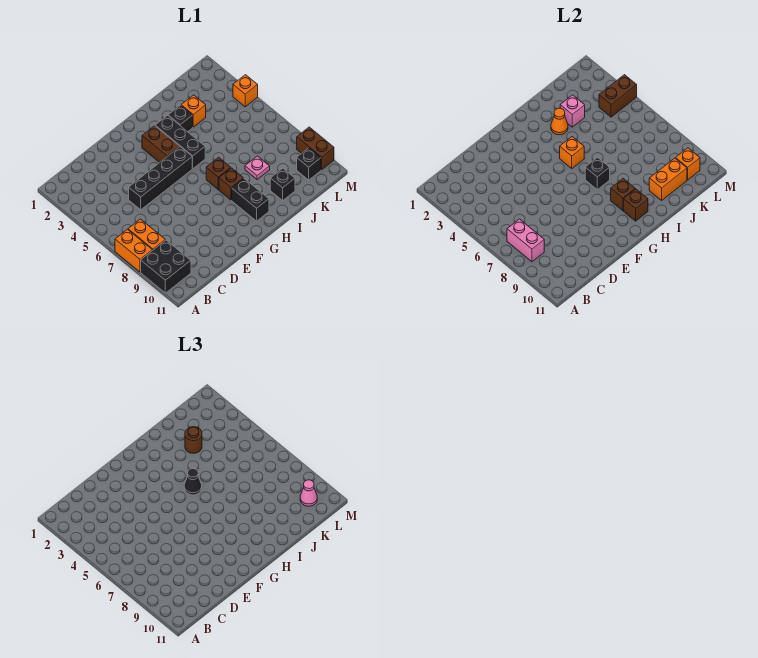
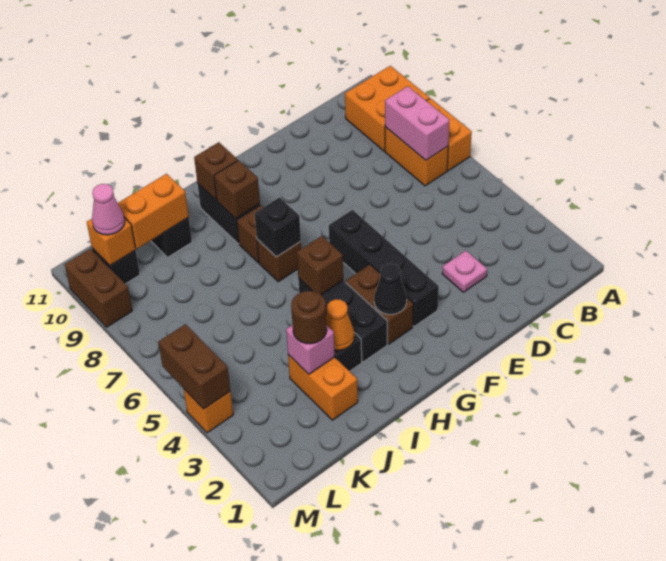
black 2x2 brick [141,240,191,293] -> orange 2x2 brick [345,66,430,151]
black 1x4 brick [129,147,192,210] -> black 1x4 brick turned to [329,210,439,327]
orange 1x1 brick [560,137,584,169] -> brown 1x1 brick [297,236,343,295]
black 1x1 cone [184,469,202,495] -> black 1x1 cone moved to [374,264,407,314]
orange 1x1 brick [181,95,206,127] -> orange 1x2 brick [288,355,358,420]
pink 1x1 plate [245,156,270,180] -> pink 1x1 plate moved to [442,251,487,292]
brown 1x2 brick [599,75,637,117] -> brown 1x2 brick turned to [158,324,230,409]

